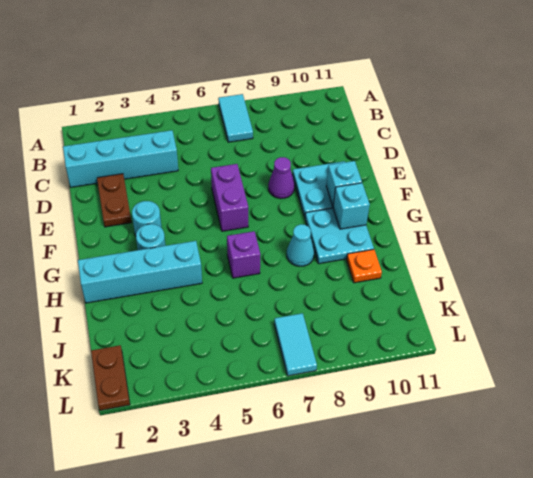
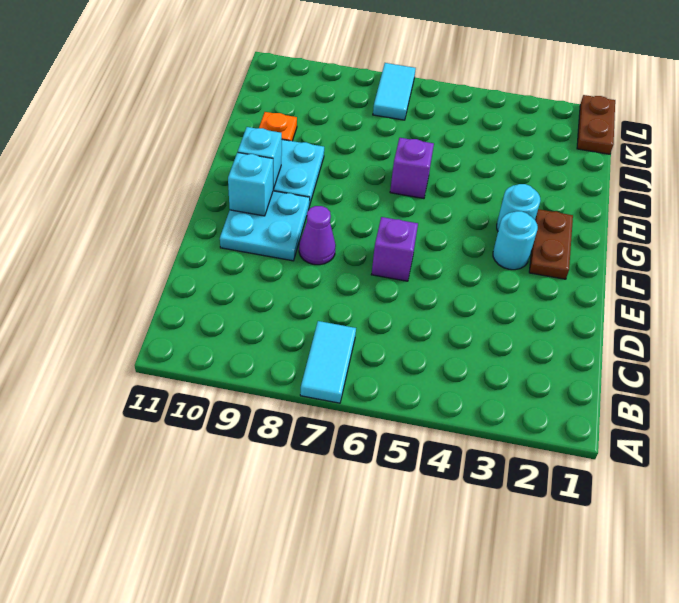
cyan 1x4 brick [63,130,178,187] -> none
brown 1x2 plate [97,174,131,227] -> brown 1x2 plate moved to [529,209,573,279]
purple 1x2 brick [211,164,248,231] -> purple 1x1 brick [371,217,418,281]
cyan 1x4 brick [78,241,202,303] -> none
cyan 1x1 cone [287,224,314,266] -> none

